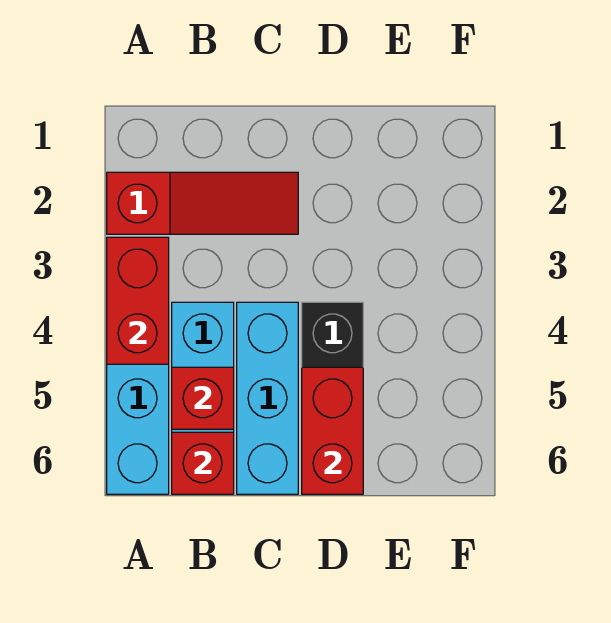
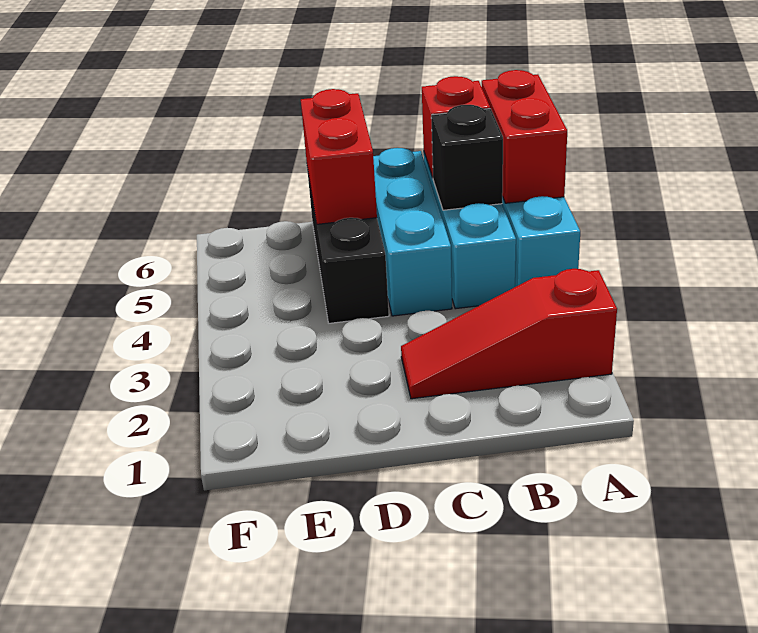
red 1x2 brick [107,237,169,364] -> red 1x2 brick moved to [482,70,567,203]
red 1x1 brick [172,367,234,429] -> black 1x1 brick [431,105,503,210]

